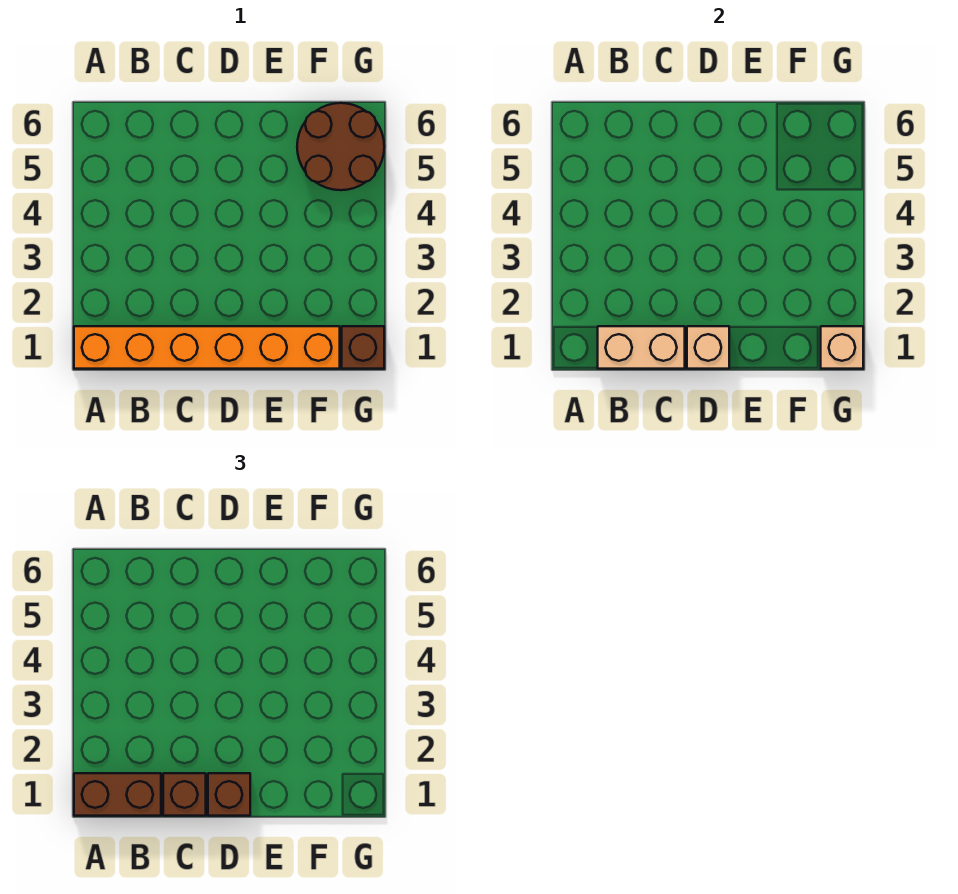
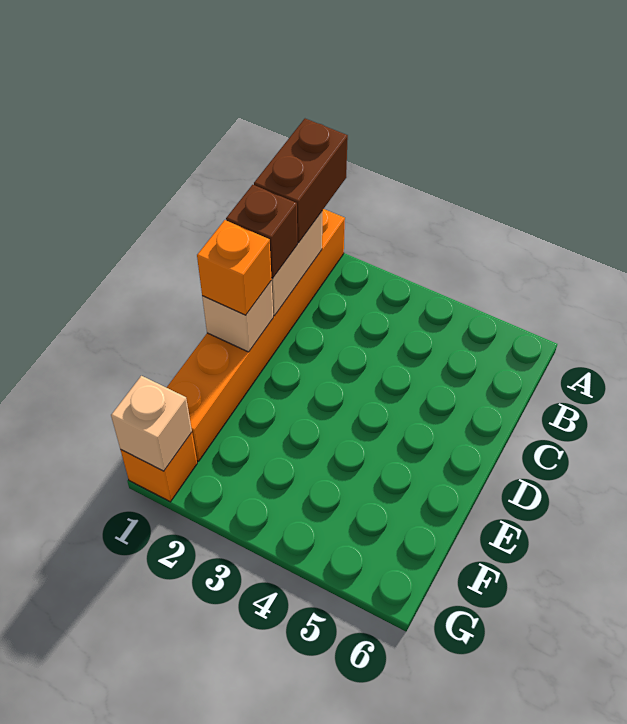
brown 1x1 brick [208,773,250,816] -> orange 1x1 brick [197,220,272,315]
brown 2x2 round brick [297,103,384,190] -> none
brown 1x1 brick [342,326,384,369] -> orange 1x1 brick [121,433,197,502]

